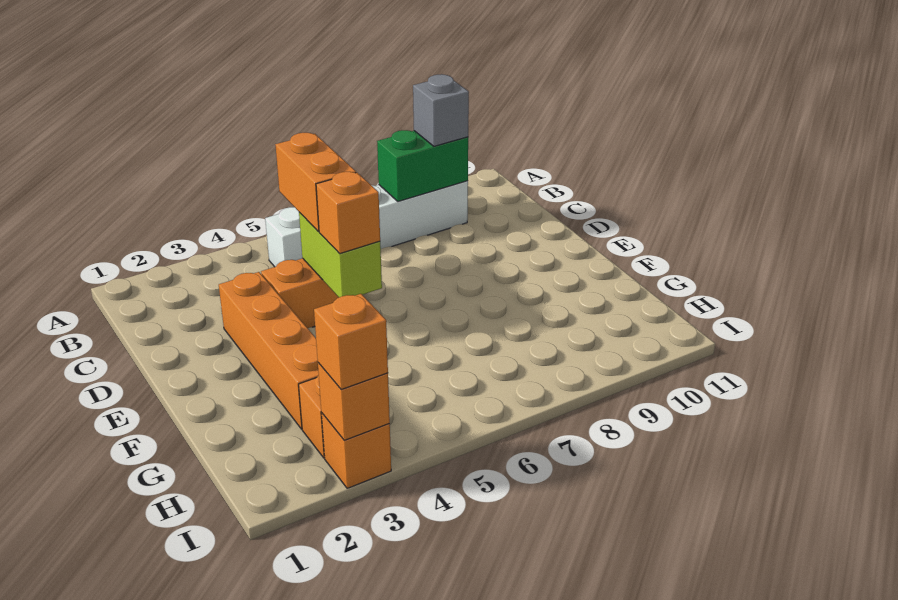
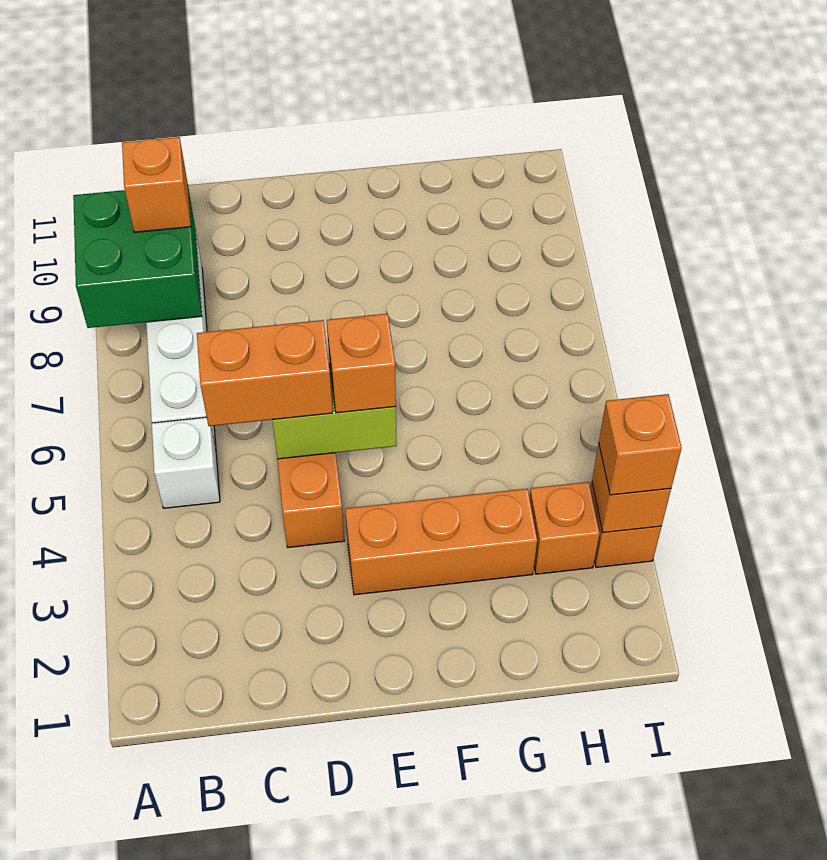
green 1x2 brick [377,130,468,201] -> green 2x2 brick [73,188,202,328]
grey 1x1 brick [413,74,469,146] -> orange 1x1 brick [122,137,191,232]
orange 1x4 brick [219,272,319,429] -> orange 1x3 brick [345,489,537,595]

